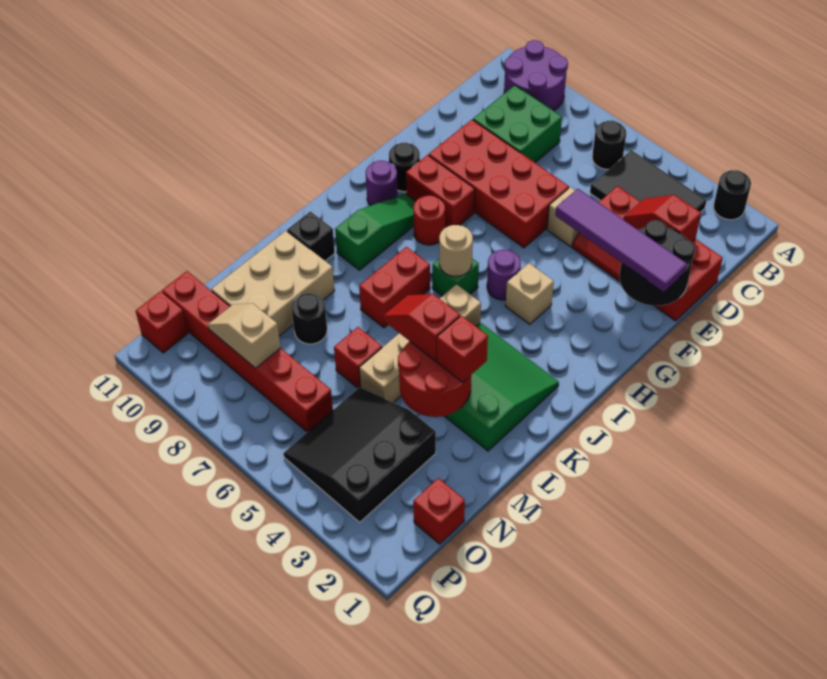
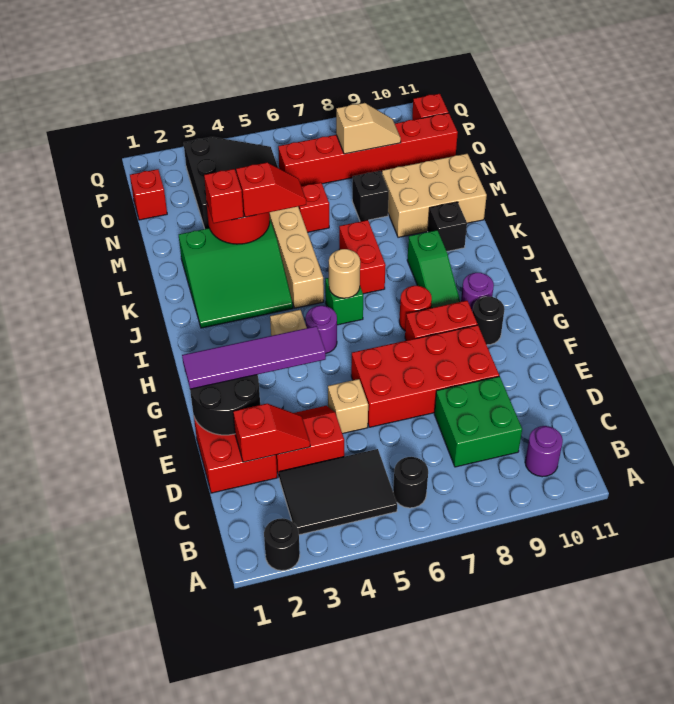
purple 2x2 round brick [504,40,568,111] -> purple 1x1 round brick [525,426,563,477]
tan 2x3 brick [211,231,334,336] -> tan 2x3 brick turned to [382,154,487,237]
black 1x1 round brick [292,293,327,344] -> black 1x1 brick [352,171,389,222]

